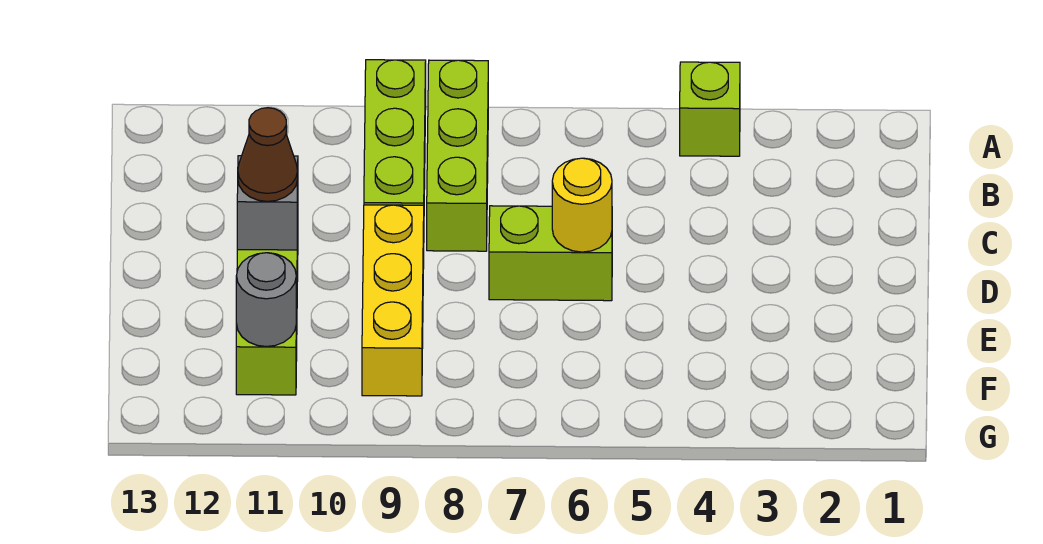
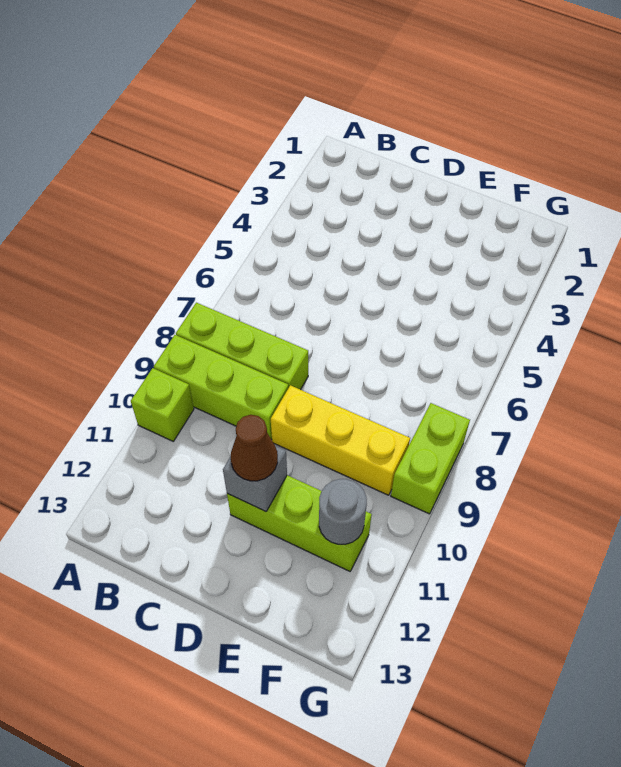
lime 1x1 brick [680,62,740,156] -> lime 1x1 brick moved to [131,368,194,441]
lime 1x2 brick [489,206,612,301] -> lime 1x2 brick moved to [391,403,470,514]
yellow 1x1 round brick [552,158,612,252] -> none

